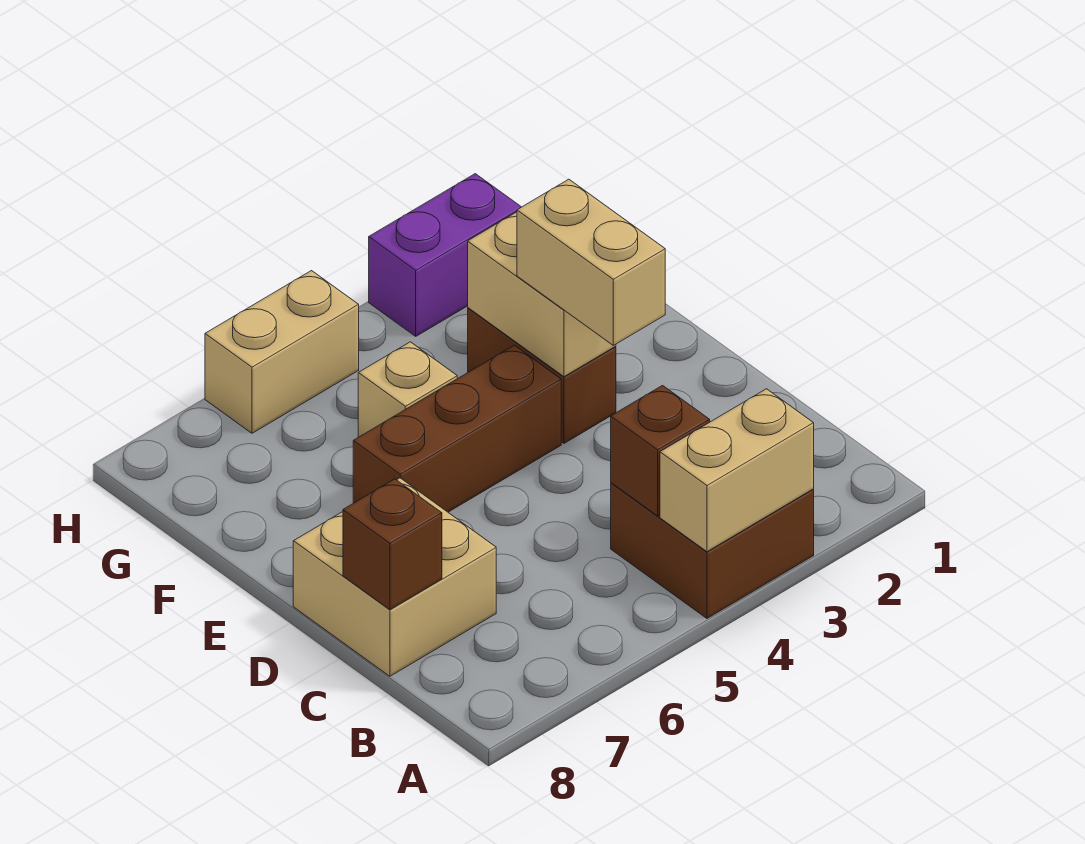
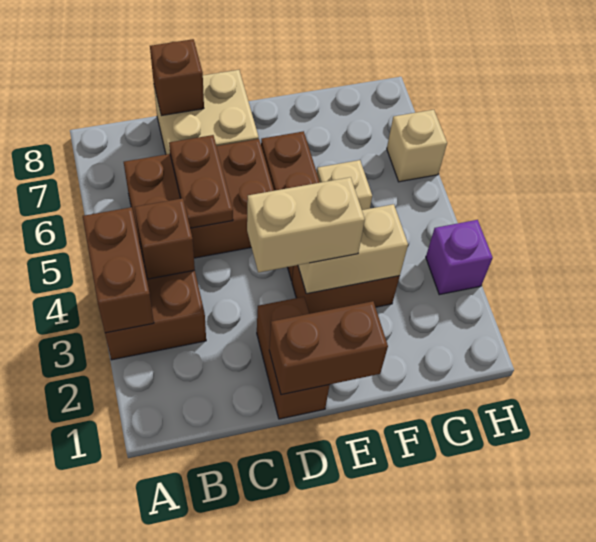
tan 1x2 brick [660,389,814,552] -> brown 1x2 brick [83,207,154,333]
none -> brown 2x3 brick [124,139,274,258]
none -> brown 1x2 plate [169,135,233,228]
none -> brown 1x2 brick [257,297,330,419]
none -> brown 1x2 brick [269,301,388,395]
purple 1x2 brick [369,174,521,336] -> purple 1x1 brick [426,220,493,295]
tan 1x2 brick [205,271,359,433] -> tan 1x1 brick [387,110,447,182]

